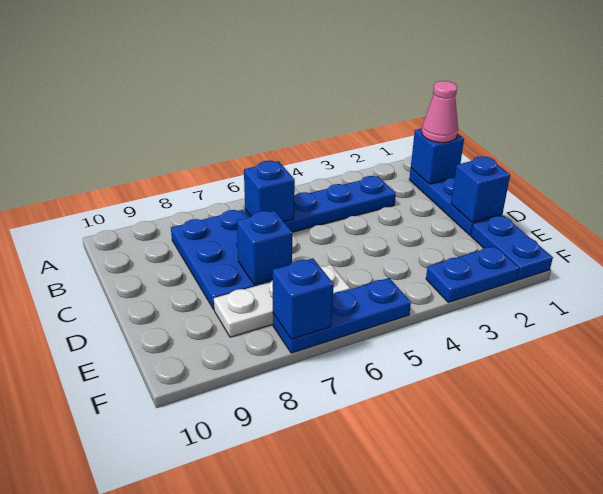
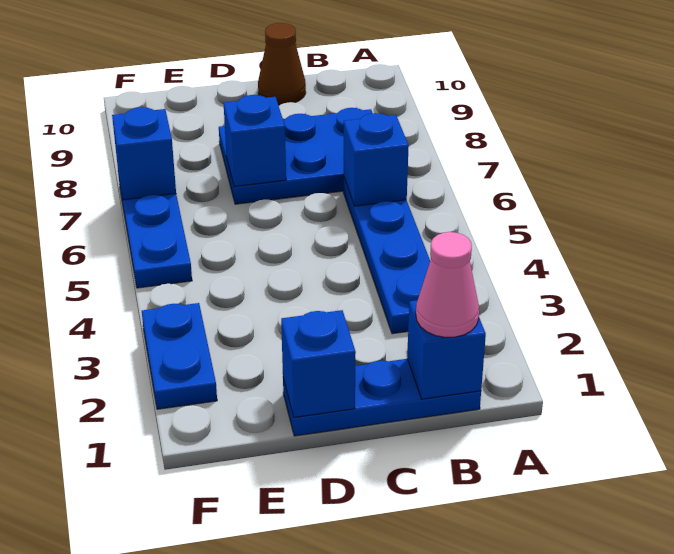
none -> brown 1x1 cone [258,23,306,105]
blue 1x2 plate [471,216,553,280] -> none
white 1x3 plate [214,265,350,337] -> none

